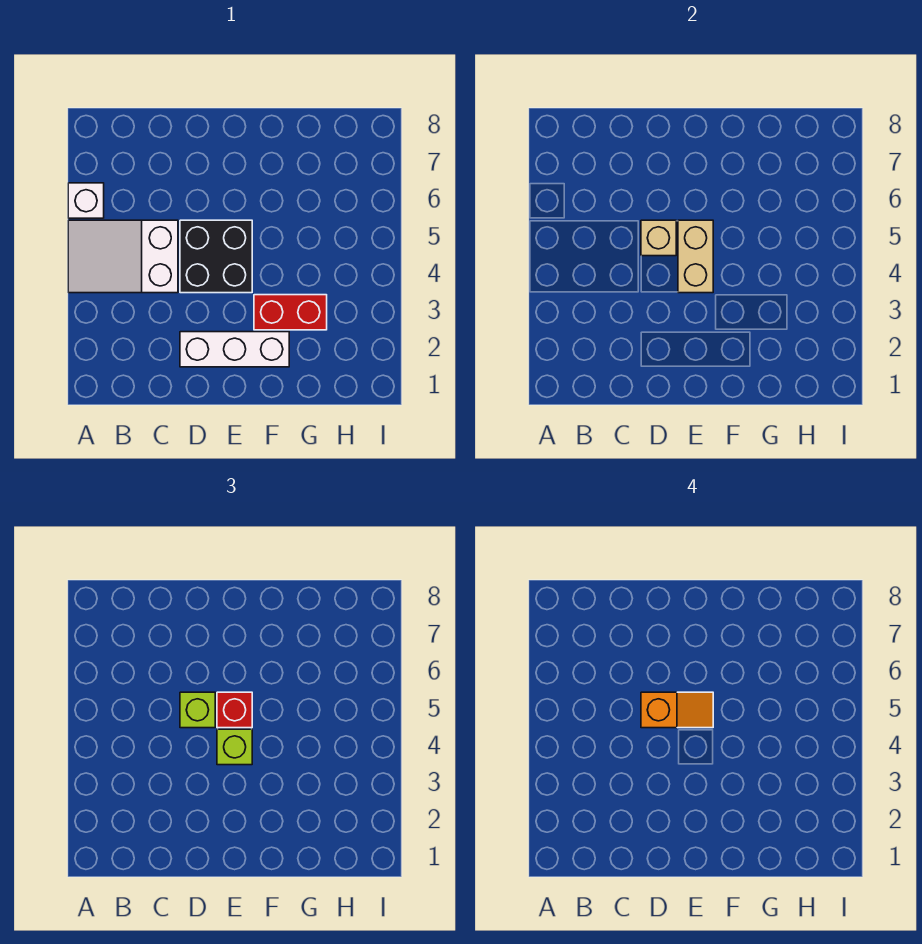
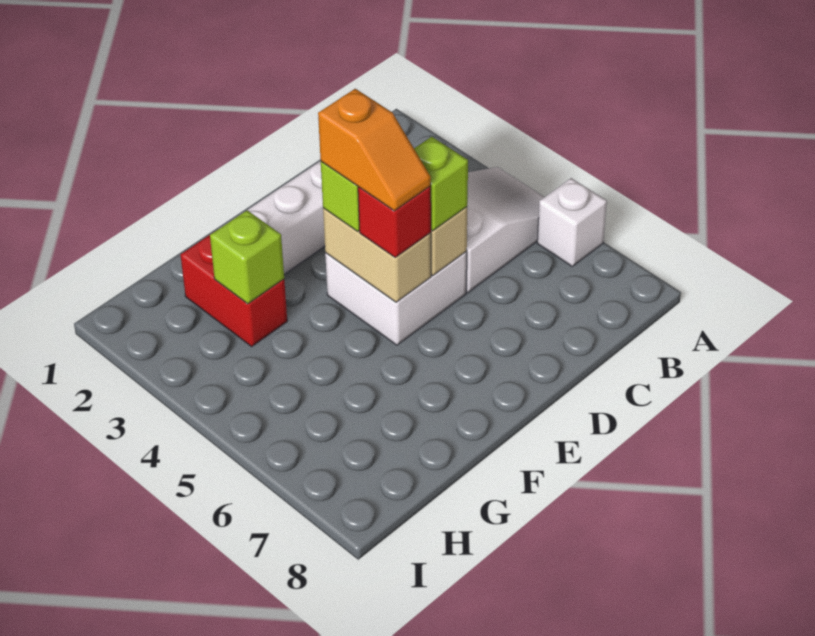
black 2x2 brick [180,220,252,293] -> white 2x2 brick [325,252,467,345]
orange 1x2 slope [641,692,713,728] -> orange 1x2 slope turned to [318,89,431,211]
red 1x2 brick [254,295,327,330] -> red 1x2 brick turned to [181,235,287,347]
none -> lime 1x1 brick [210,210,284,304]

